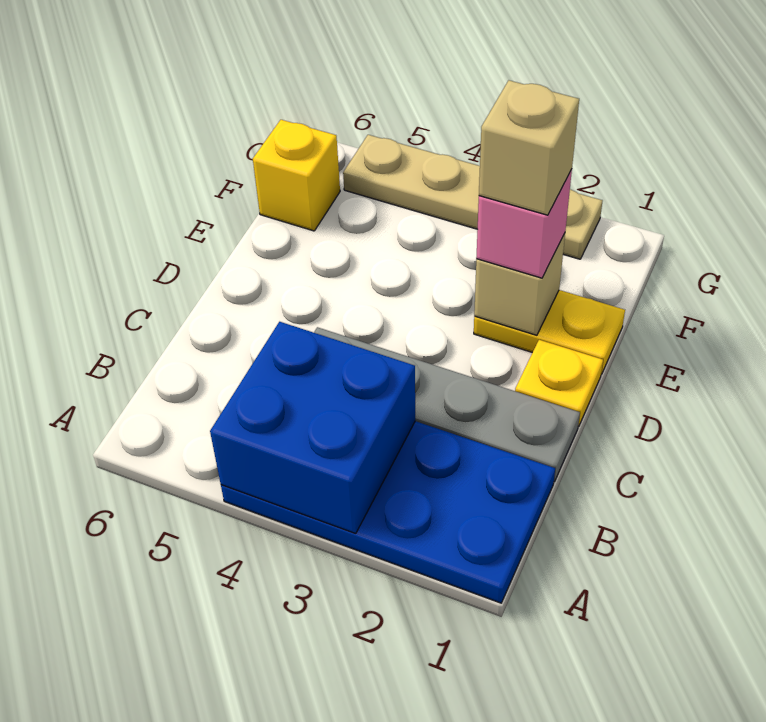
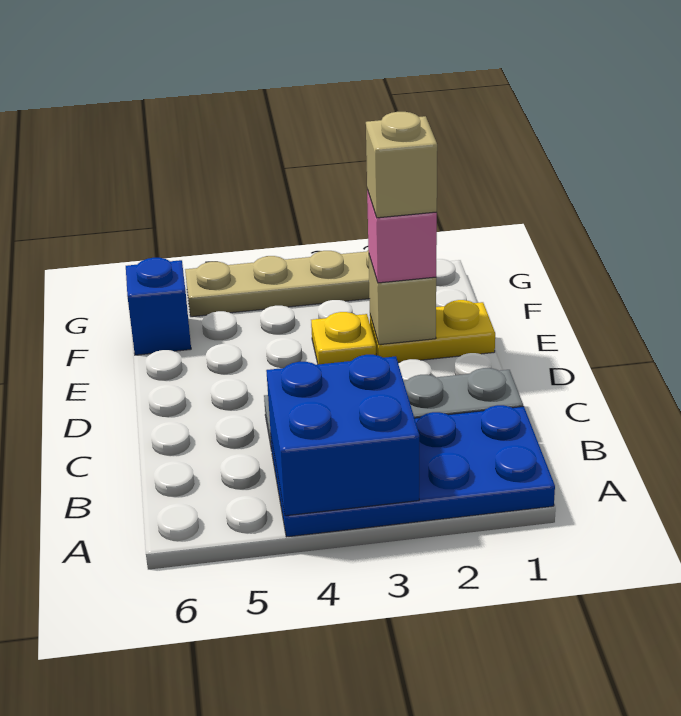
yellow 1x1 plate [515,340,603,427] -> yellow 1x1 plate moved to [311,312,376,364]
yellow 1x1 brick [253,120,340,231] -> blue 1x1 brick [126,258,191,355]

